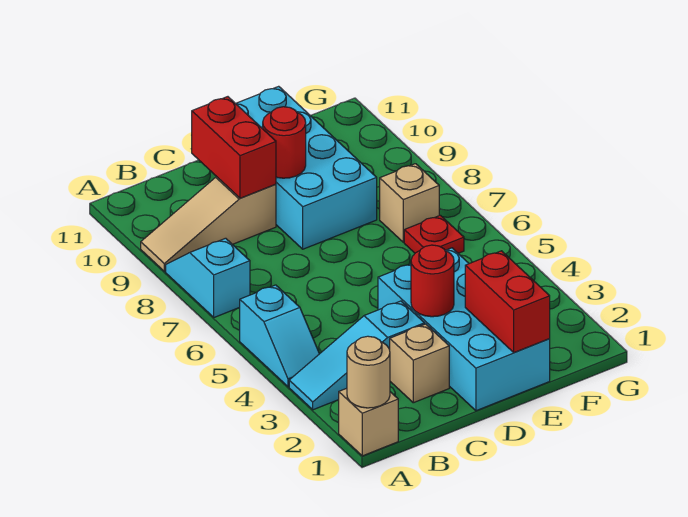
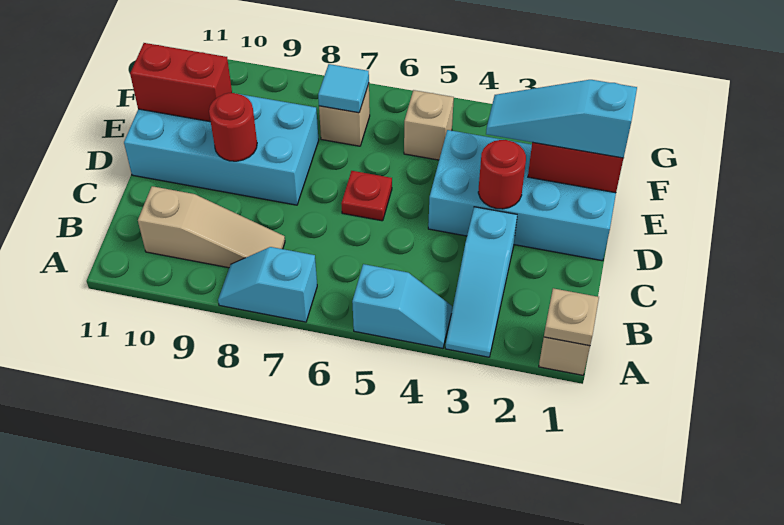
tan 1x1 round brick [347,336,390,408] -> tan 1x1 plate [544,288,599,346]
tan 1x3 slope [141,177,276,271] -> tan 1x3 slope turned to [138,186,285,268]
tan 1x1 brick [390,324,449,403] -> tan 1x1 brick moved to [404,90,454,160]
red 1x2 brick [192,97,276,198] -> red 1x2 brick moved to [130,43,232,122]
none -> cyan 1x3 slope [486,80,637,158]
red 1x1 plate [404,215,464,253] -> red 1x1 plate moved to [341,171,392,221]
none -> cyan 1x1 tile [318,64,369,113]

